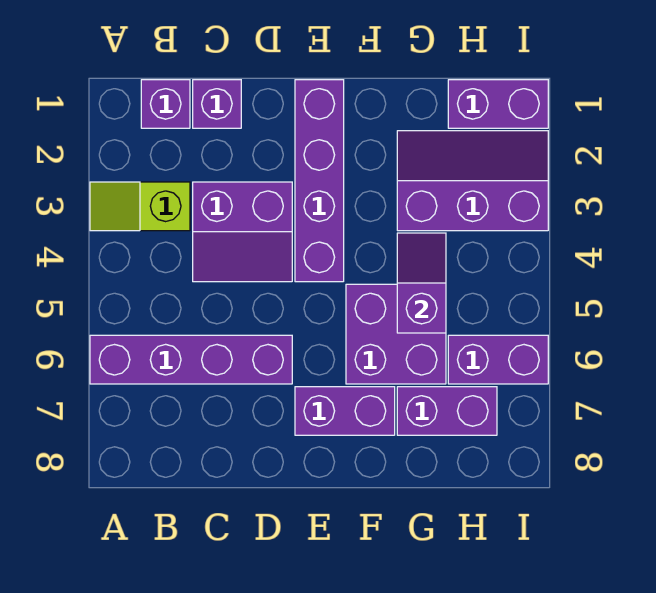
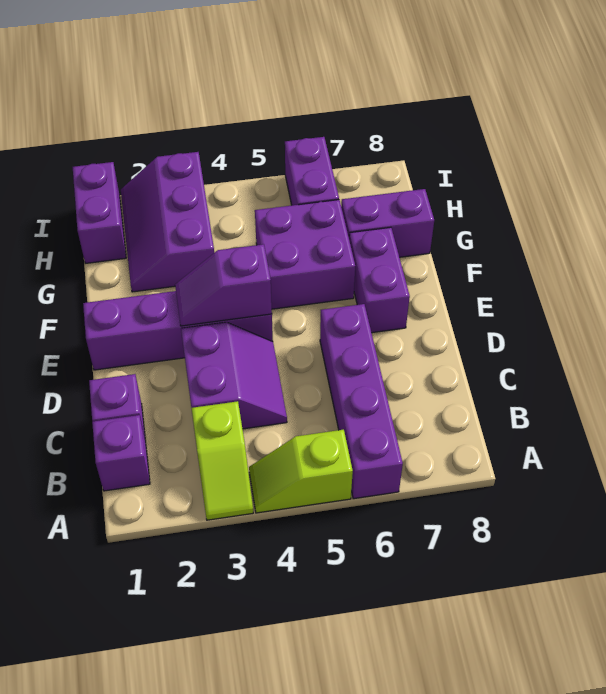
none -> lime 1x2 slope [249,430,353,513]
purple 1x2 slope [397,233,446,333] -> purple 1x2 slope moved to [175,244,272,326]
purple 1x2 brick [397,387,497,435] -> purple 1x2 brick turned to [341,189,434,257]

